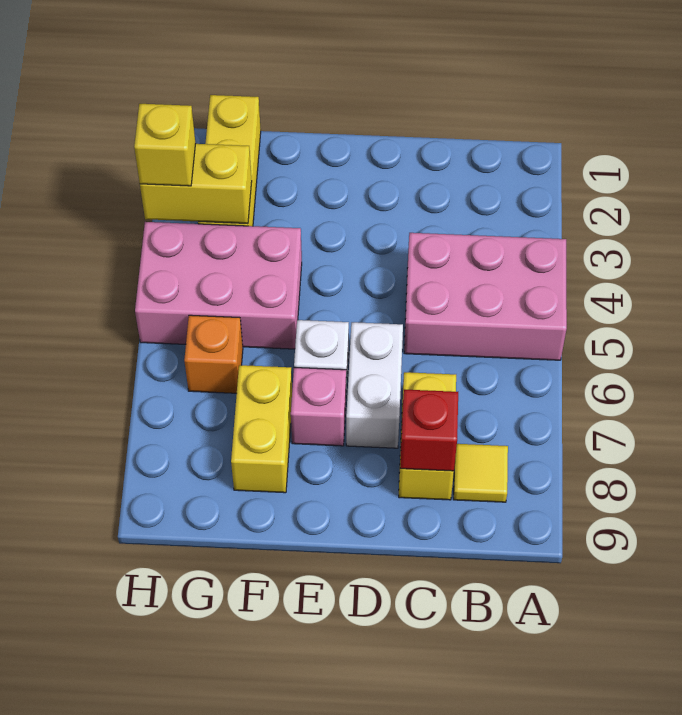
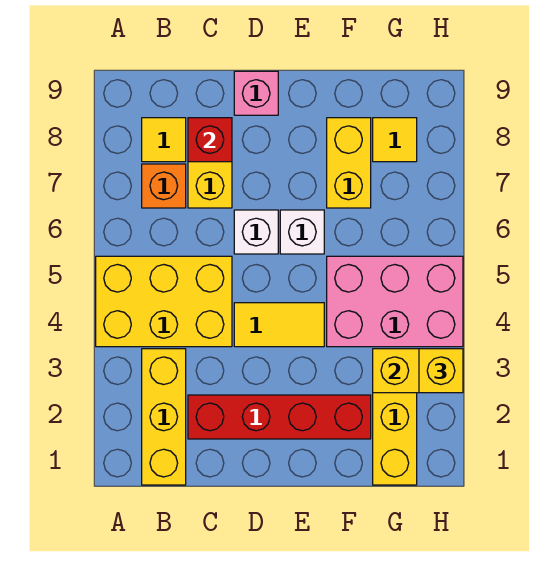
pink 2x3 brick [404,233,567,360] -> yellow 2x3 brick [96,256,232,347]
none -> yellow 1x3 brick [142,349,186,485]
none -> red 1x4 brick [188,395,371,439]
none -> yellow 1x2 tile [234,303,324,347]
white 1x2 brick [346,322,403,448] -> white 1x1 brick [234,210,278,254]
pink 1x1 brick [291,368,346,446] -> pink 1x1 brick moved to [234,71,278,115]
orange 1x1 brick [184,315,243,393] -> orange 1x1 brick moved to [142,164,186,208]
none -> yellow 1x1 tile [373,118,417,162]

